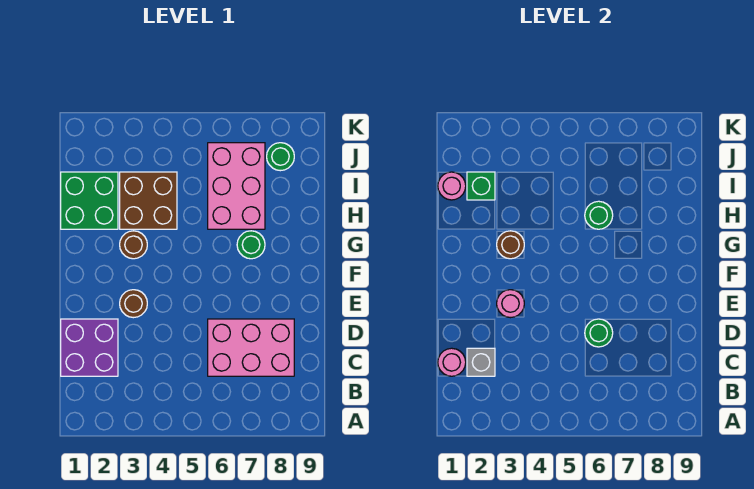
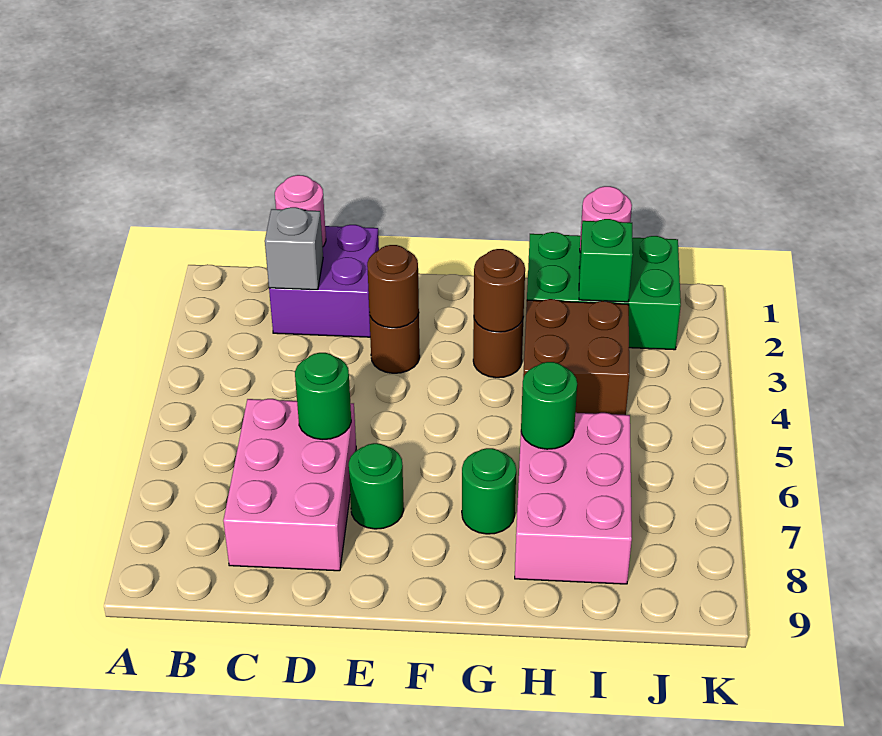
pink 1x1 round brick [497,290,524,318] -> brown 1x1 round brick [367,245,419,328]
green 2x2 brick [61,172,118,229] -> green 2x3 brick [527,232,681,350]
pink 2x3 brick [208,143,265,229] -> pink 2x3 brick turned to [515,413,632,584]
green 1x1 round brick [267,143,294,171] -> green 1x1 round brick moved to [349,443,404,529]

